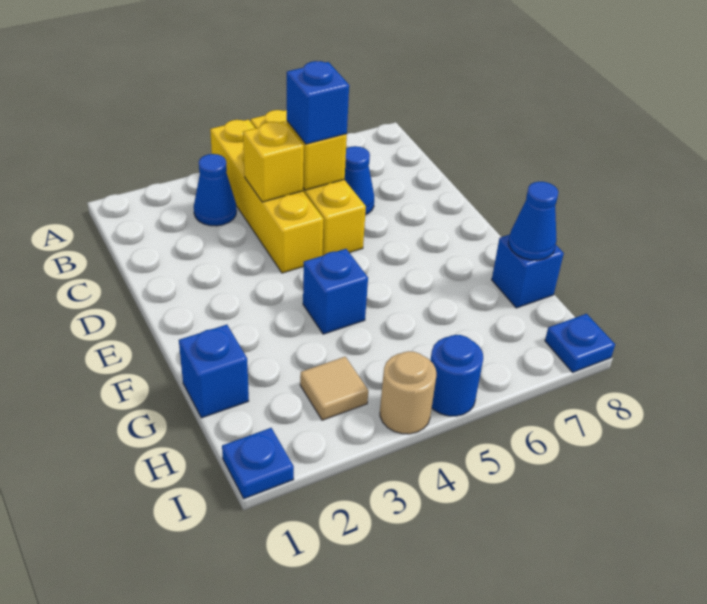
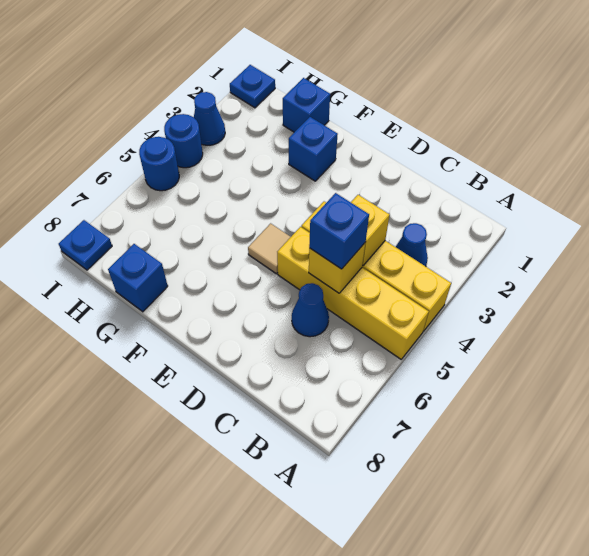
blue 1x1 brick [303,249,368,334] -> blue 1x1 brick moved to [289,117,338,181]
blue 1x1 cone [509,182,558,260] -> blue 1x1 cone moved to [194,92,225,145]
tan 1x1 tile [300,357,368,420] -> tan 1x1 tile moved to [248,223,290,274]
tan 1x1 round brick [380,351,436,434] -> blue 1x1 round brick [164,114,203,168]

